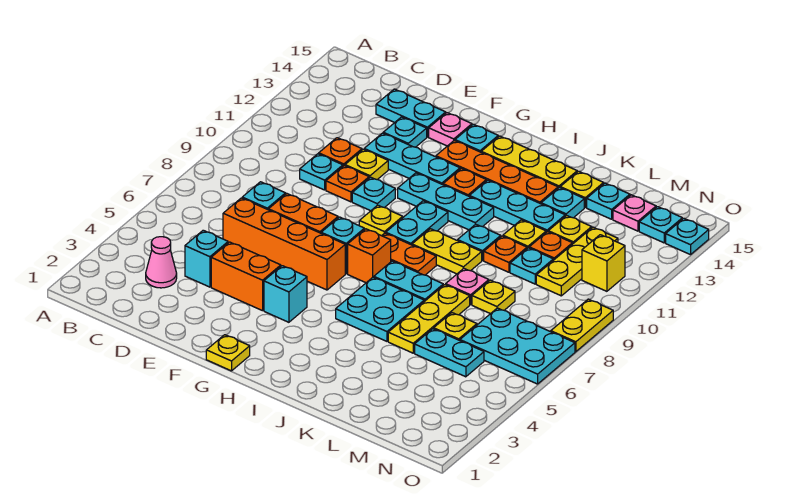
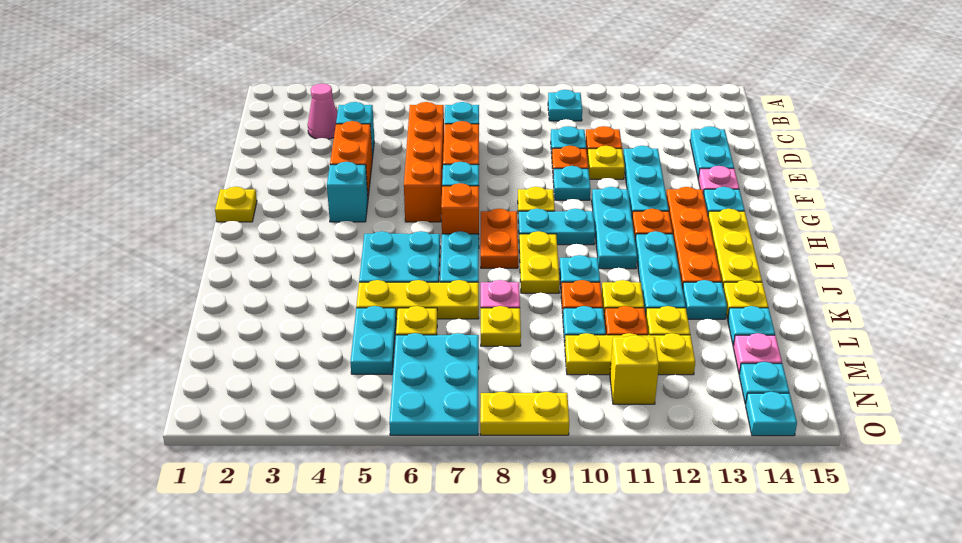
cyan 1x1 plate [383,117,427,147] -> cyan 1x1 plate moved to [548,90,582,121]

